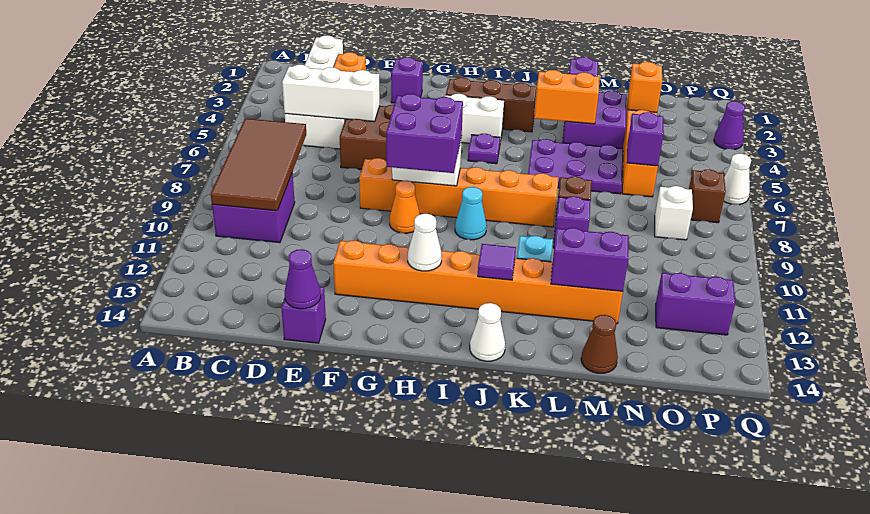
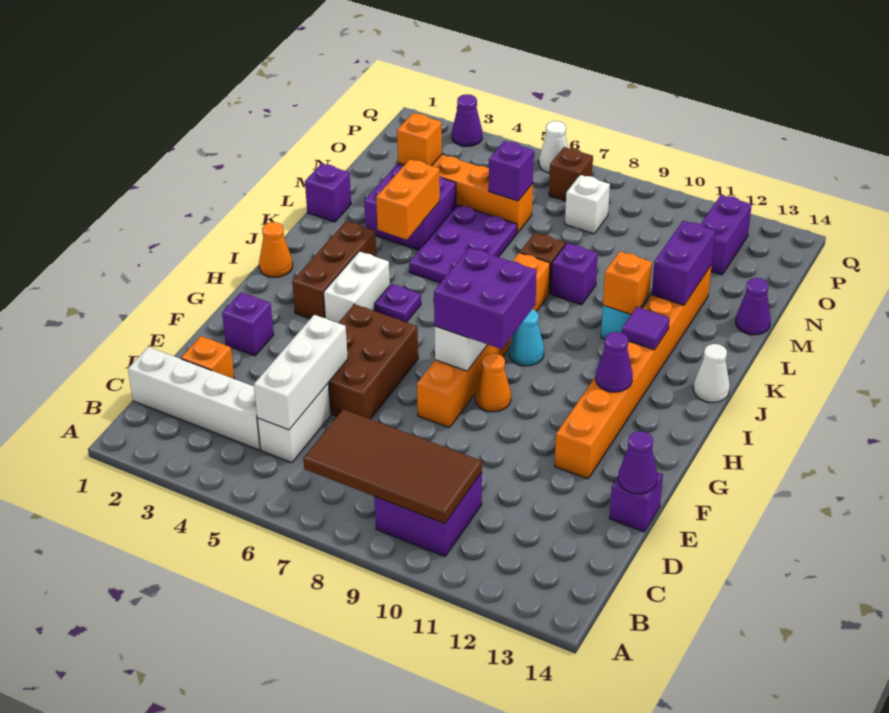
white 1x1 cone [408,214,442,271] -> purple 1x1 cone [596,332,633,392]
none -> orange 1x1 cone [259,222,293,277]
none -> orange 1x1 brick [603,251,652,314]
brown 1x1 cone [581,315,618,373] -> purple 1x1 cone [736,278,771,335]

